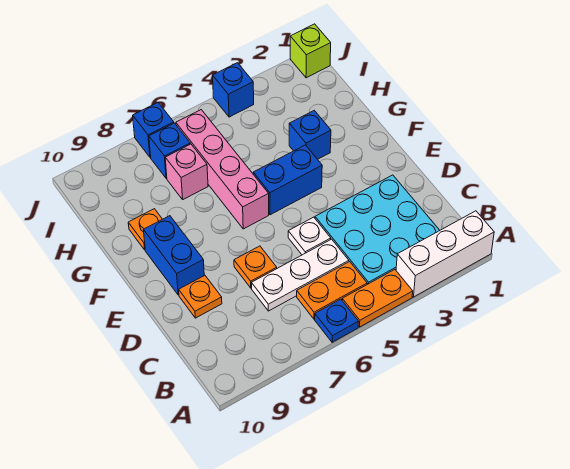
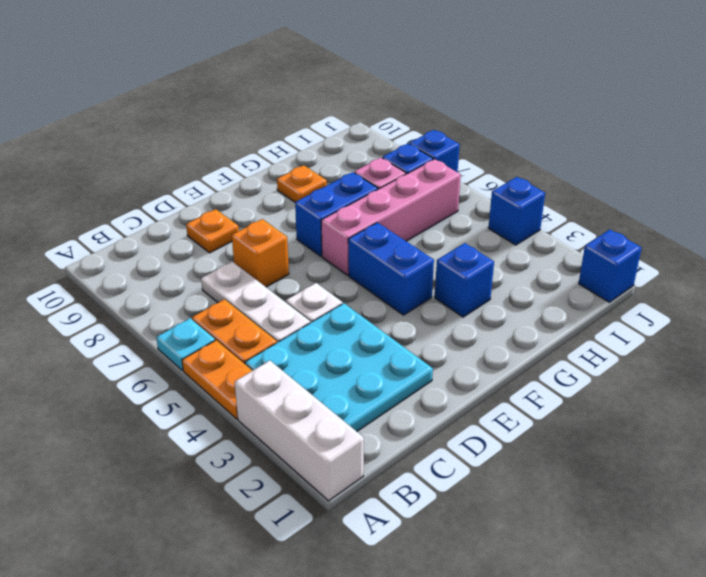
blue 1x1 plate [315,299,359,342] -> cyan 1x1 plate [156,318,215,371]
orange 1x1 plate [234,246,277,288] -> orange 1x1 brick [232,219,289,287]
blue 1x2 brick [144,216,204,295] -> blue 1x2 brick moved to [295,172,378,256]
lime 1x1 brick [290,24,331,78] -> blue 1x1 brick [579,230,641,302]

